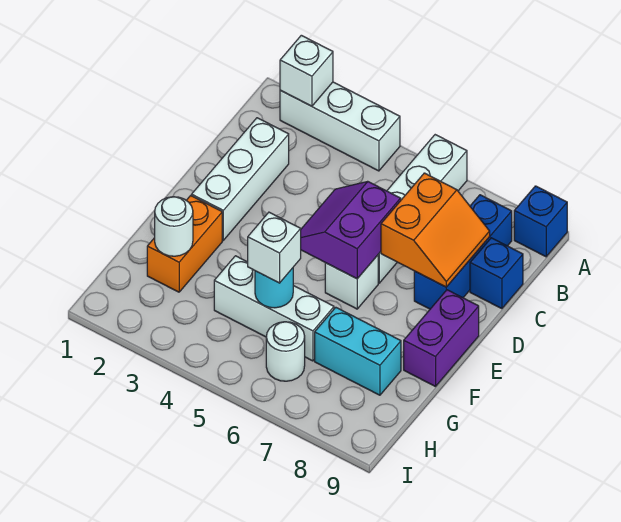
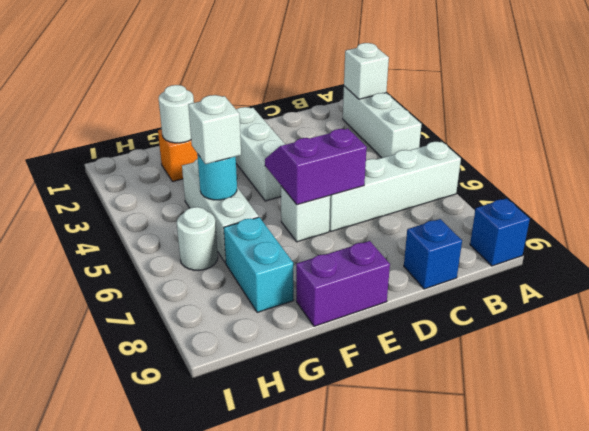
blue 1x3 brick [414,195,512,309] -> none
white 1x3 brick [192,118,289,240] -> white 1x3 brick turned to [236,107,285,201]
orange 2x2 slope [381,173,490,287] -> none

